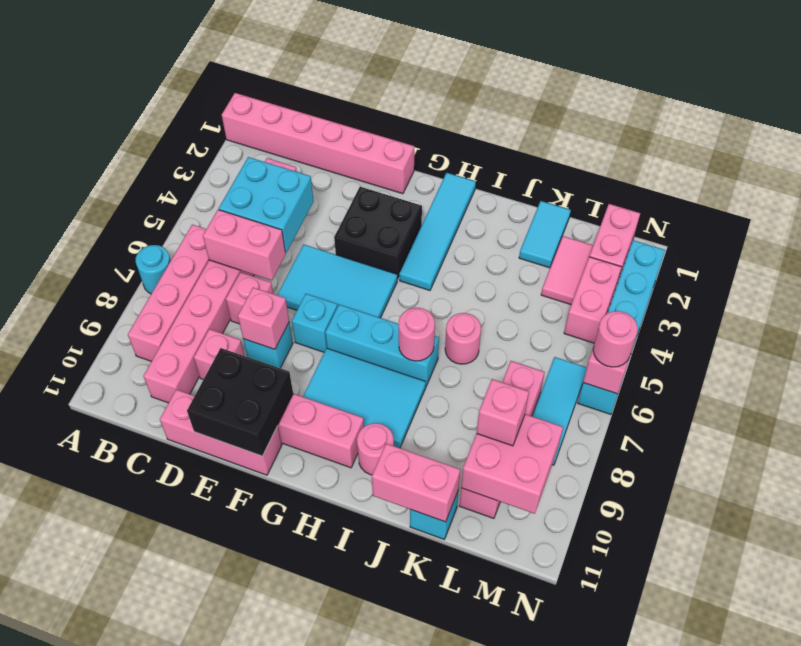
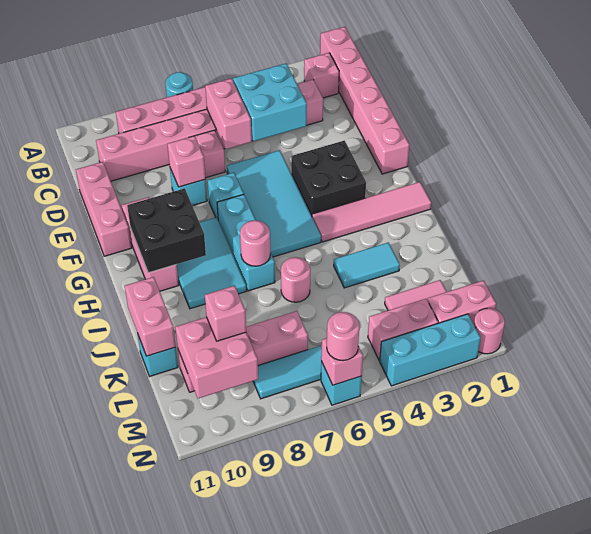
pink 1x1 brick [194,329,244,380] -> pink 1x1 brick moved to [304,53,339,98]
cyan 2x3 tile [277,245,397,318] -> cyan 2x4 tile [227,150,321,257]
black 2x2 brick [187,348,293,456] -> black 2x2 brick moved to [127,188,206,273]
cyan 1x4 tile [399,173,476,290] -> pink 1x4 tile [312,182,431,242]
pink 1x1 round brick [357,423,394,475] -> pink 1x1 round brick moved to [474,308,505,354]
cyan 1x2 tile [519,201,571,268] -> cyan 1x2 tile moved to [334,242,400,288]

